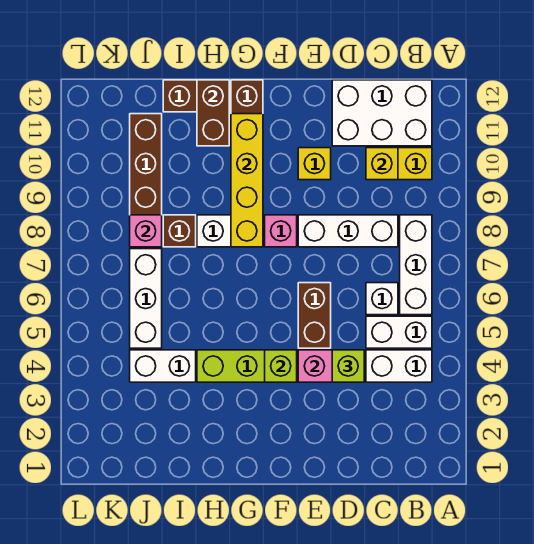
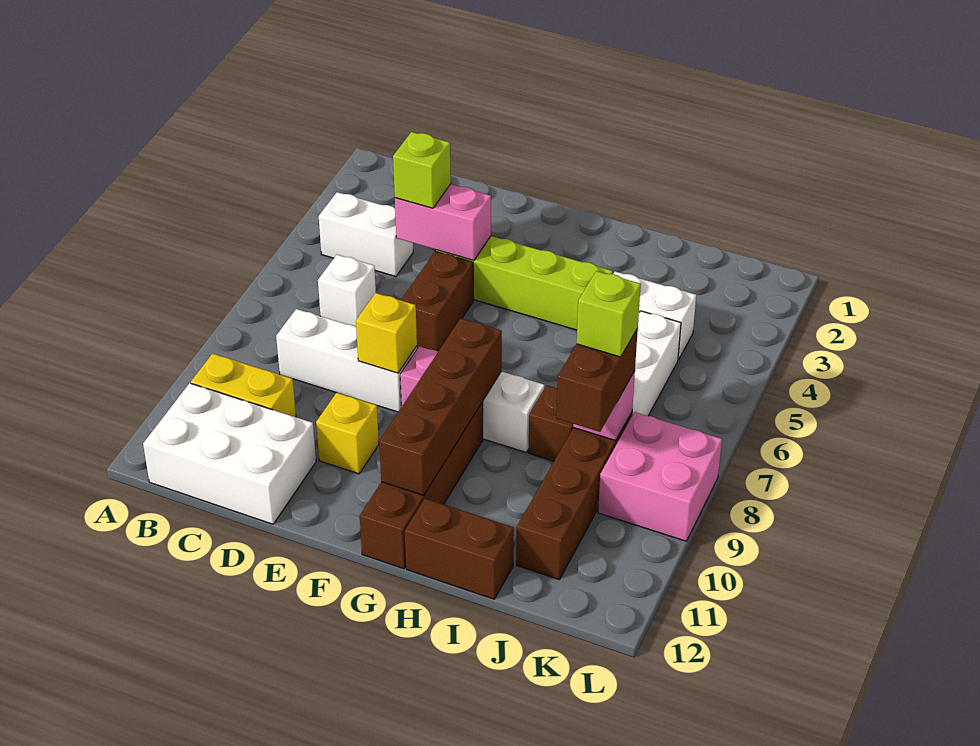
white 1x2 brick [366,316,432,348] -> none
white 1x3 brick [400,215,432,315] -> none
yellow 1x1 brick [366,148,398,180] -> yellow 1x1 brick moved to [356,293,417,373]
lime 1x1 brick [265,350,297,382] -> lime 1x1 brick moved to [577,271,641,357]
yellow 1x4 brick [231,114,263,247] -> brown 1x4 brick [379,318,502,495]
brown 1x2 brick [197,80,229,146] -> brown 1x2 brick moved to [556,329,638,432]
none -> pink 2x2 brick [598,412,722,541]

